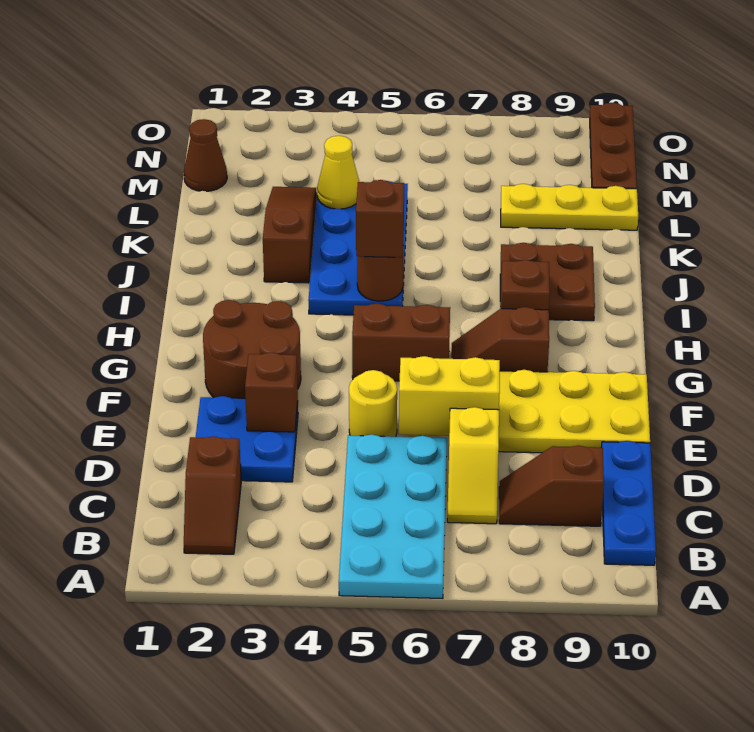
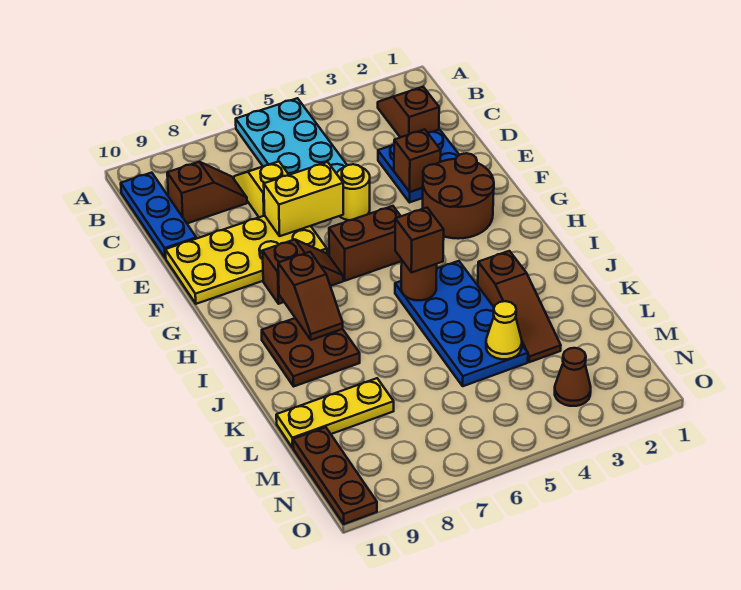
brown 1x1 cone [184,119,227,191] -> brown 1x1 cone moved to [555,348,591,406]

